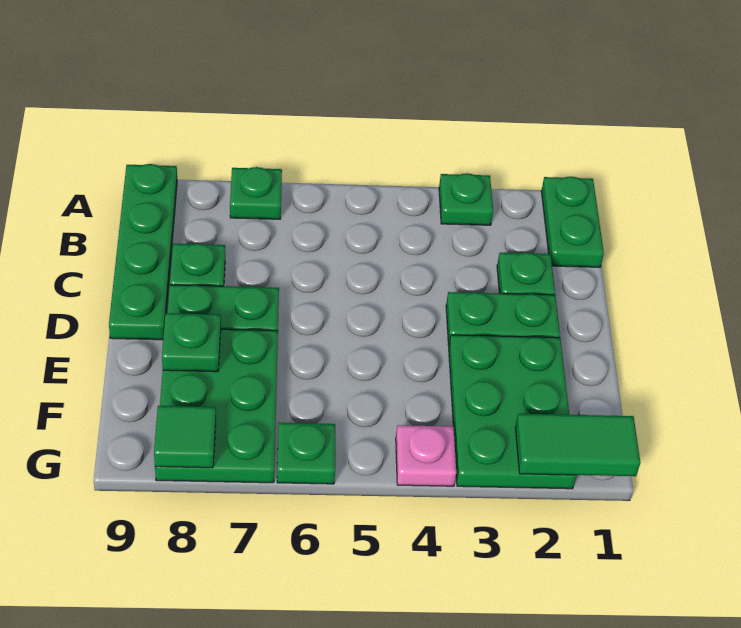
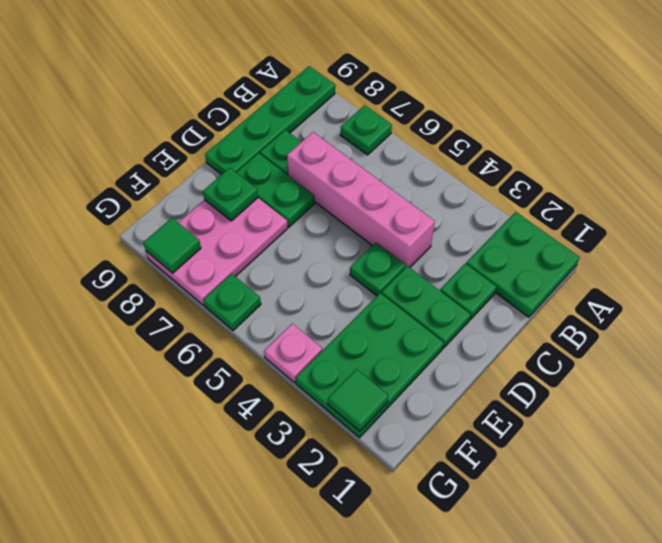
green 1x2 plate [541,177,604,267] -> green 2x2 plate [466,212,580,317]
green 1x1 plate [439,173,493,225] -> green 1x1 plate moved to [350,243,406,296]
none -> pink 1x4 brick [287,132,435,268]
green 2x3 plate [155,329,278,483] -> pink 2x3 plate [146,198,288,305]
green 1x2 tile [515,414,640,476] -> green 1x1 tile [328,369,389,431]

